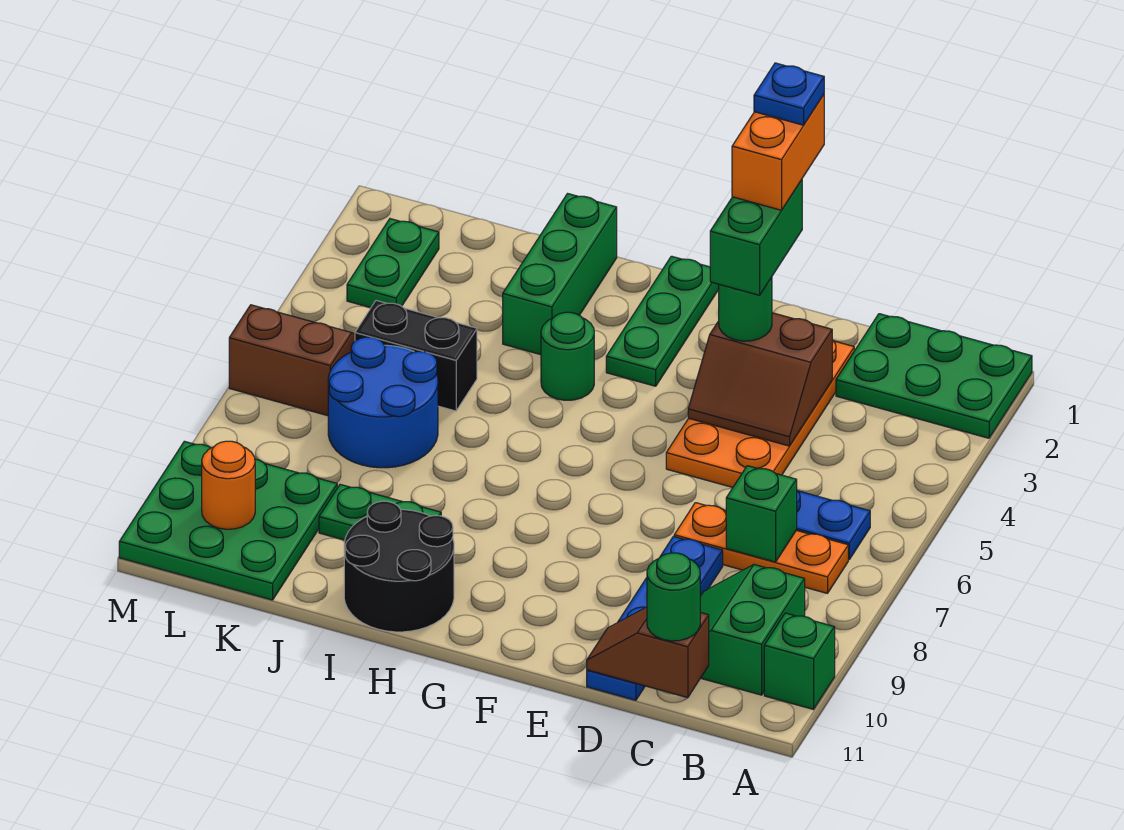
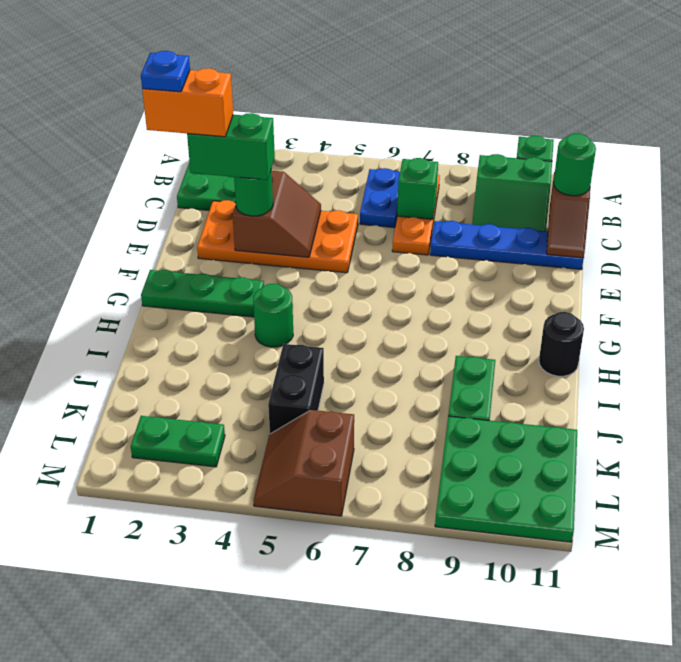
black 2x2 round brick [344,501,454,632] -> black 1x1 round brick [539,312,584,376]
green 1x3 brick [503,194,617,355] -> none
blue 2x2 round brick [328,337,438,468] -> none
orange 1x1 round brick [202,441,255,529] -> none

